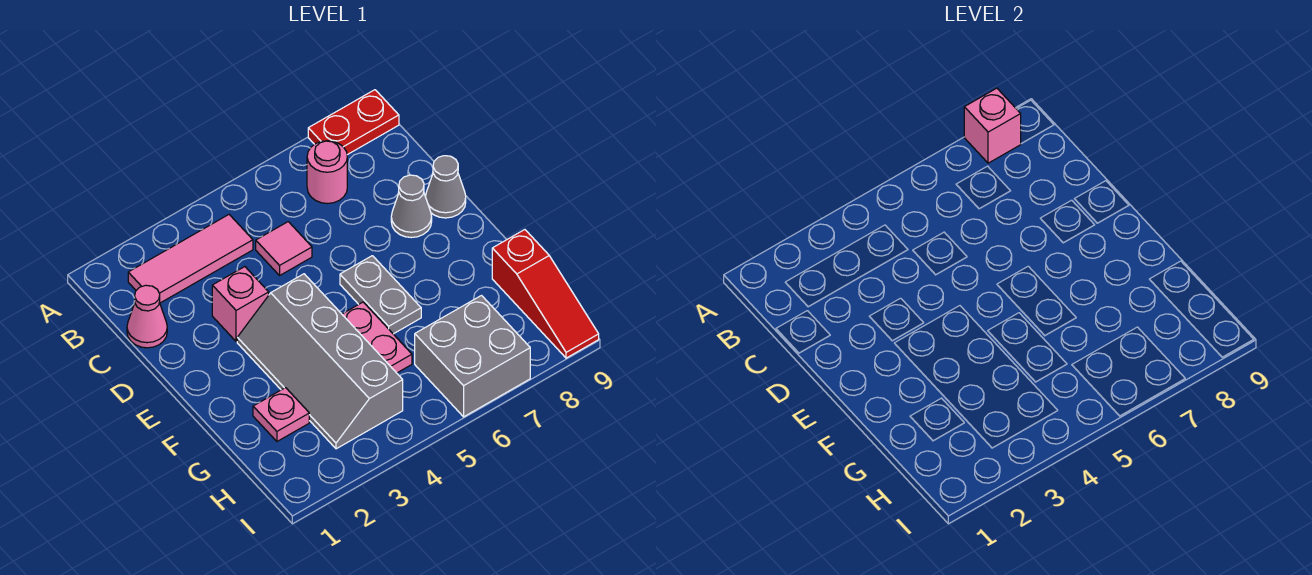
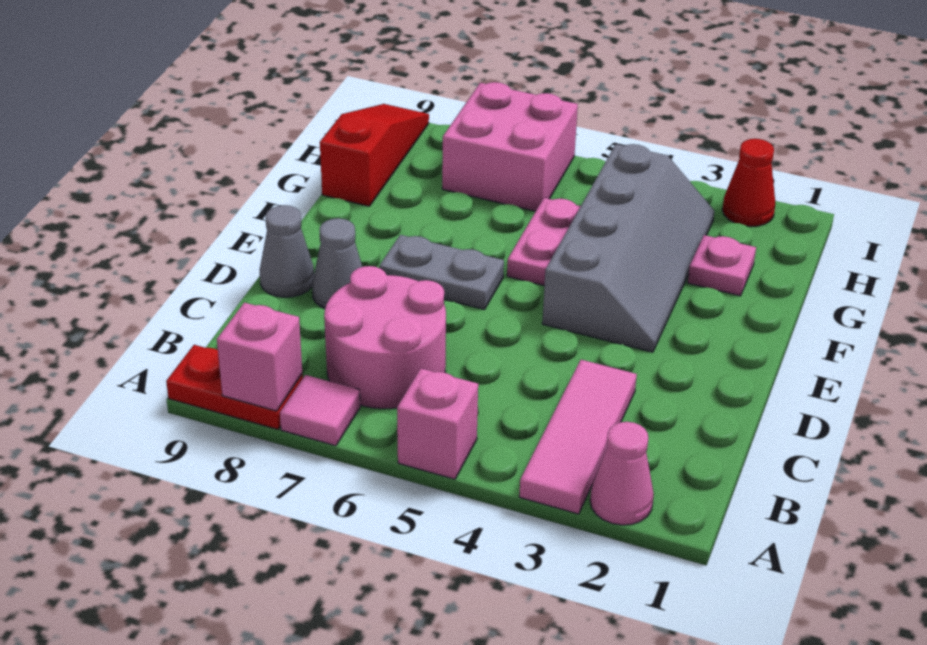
pink 1x3 tile [128,215,253,303] -> pink 1x3 tile turned to [519,360,637,514]
pink 1x1 round brick [307,141,347,204] -> pink 2x2 round brick [324,266,446,409]
pink 1x1 cone [127,285,167,348] -> pink 1x1 cone moved to [590,422,654,525]
pink 1x1 tile [256,222,312,275] -> pink 1x1 tile moved to [280,375,360,446]
pink 1x1 brick [212,267,269,342] -> pink 1x1 brick moved to [397,368,478,479]
grey 1x2 plate [340,256,421,334] -> grey 1x2 plate turned to [379,235,504,310]
grey 2x2 brick [415,296,530,417] -> pink 2x2 brick [442,82,578,211]
none -> red 1x1 cone [722,139,775,227]

